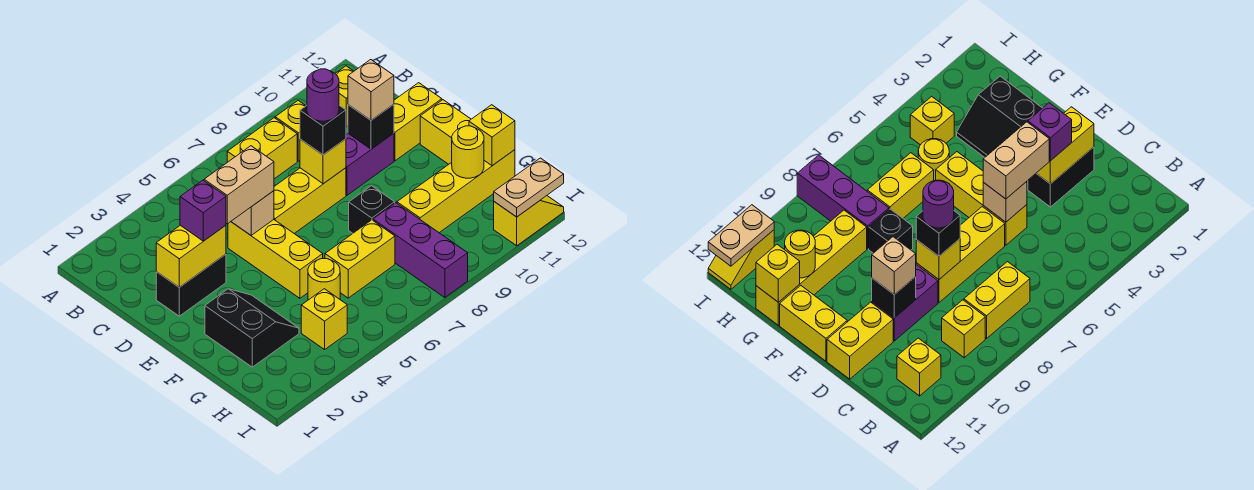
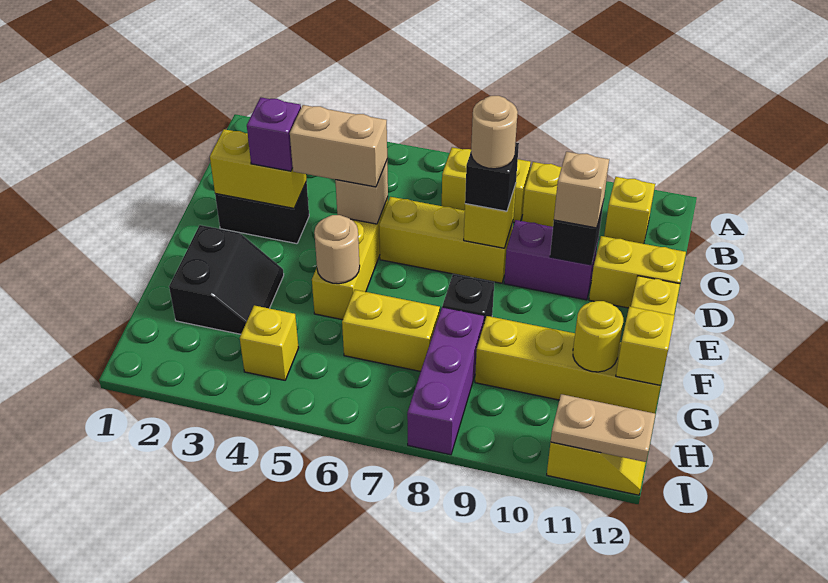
purple 1x1 round brick [307,69,339,121] -> tan 1x1 round brick [471,96,518,169]
none -> tan 1x1 round brick [314,215,360,284]
yellow 1x1 round brick [308,259,340,300] -> none

